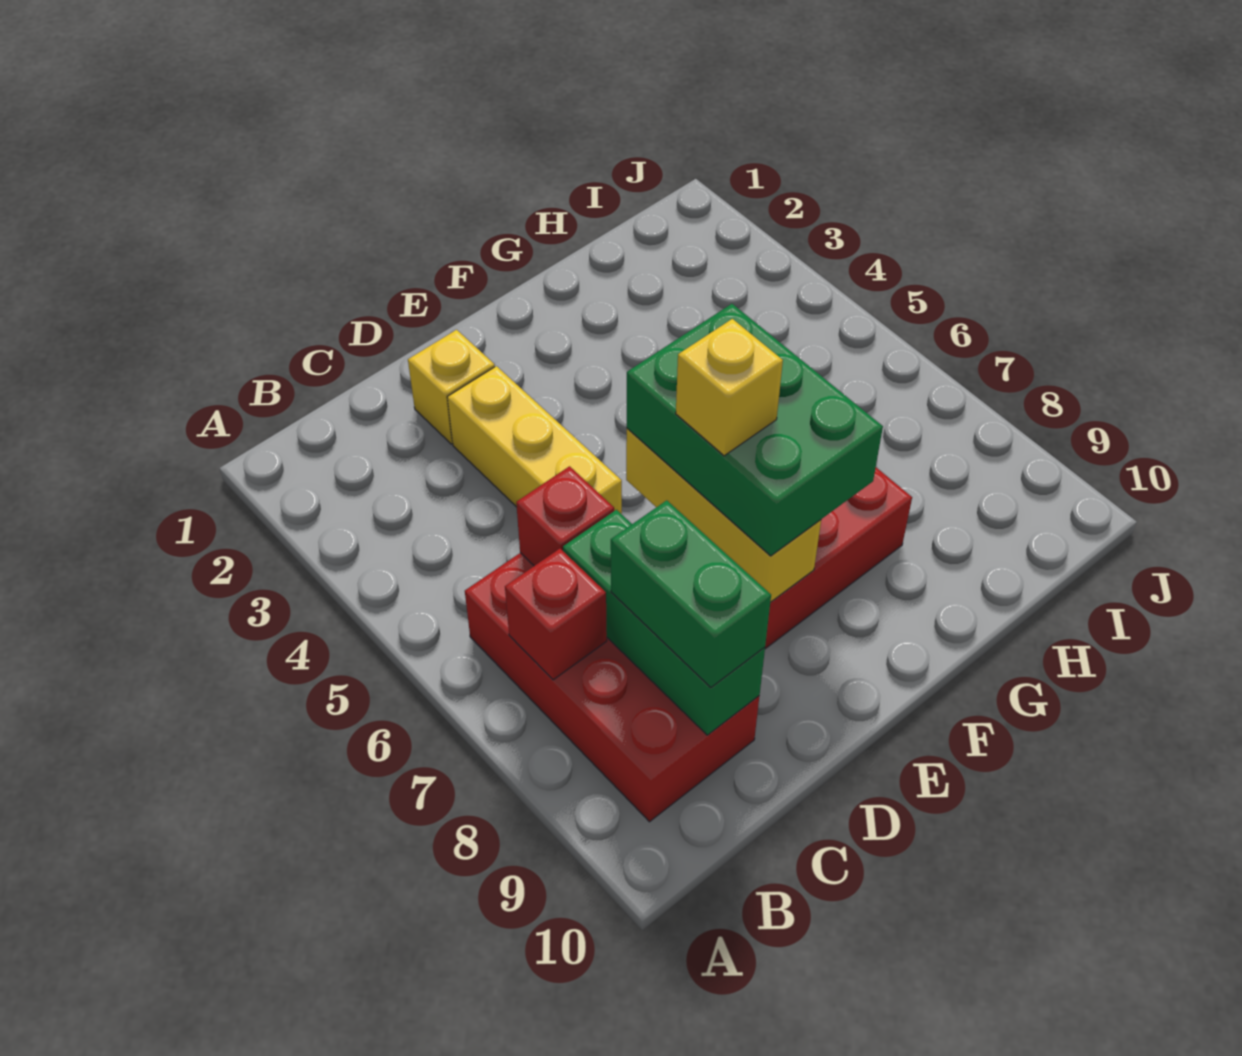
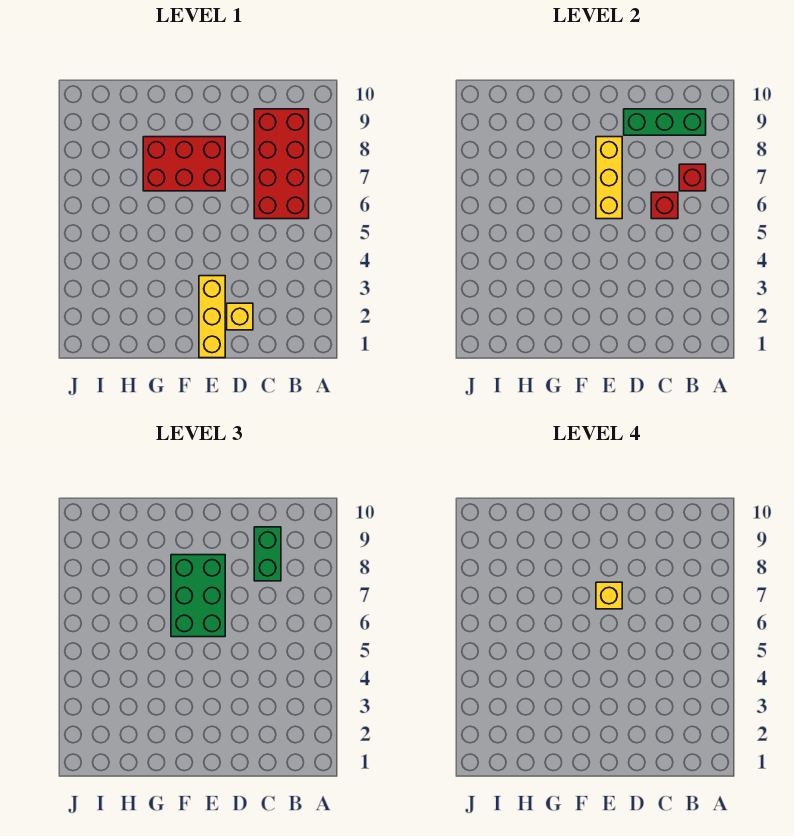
green 1x3 brick [563,510,765,735] -> green 1x3 brick turned to [624,109,706,135]
yellow 1x3 brick [447,366,622,514] -> yellow 1x3 brick moved to [199,276,225,358]

